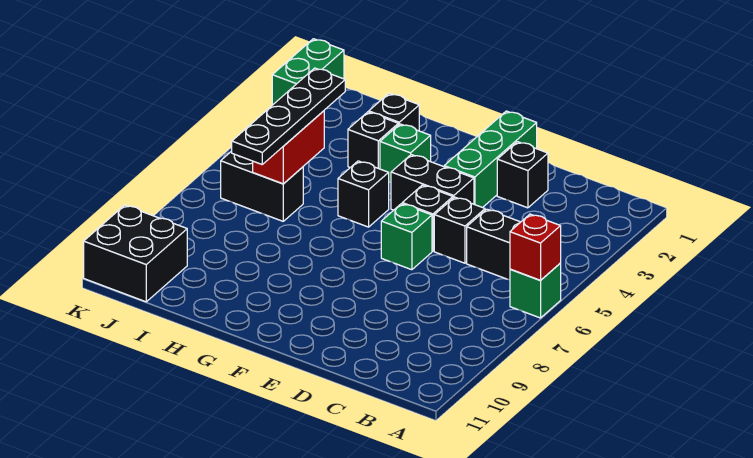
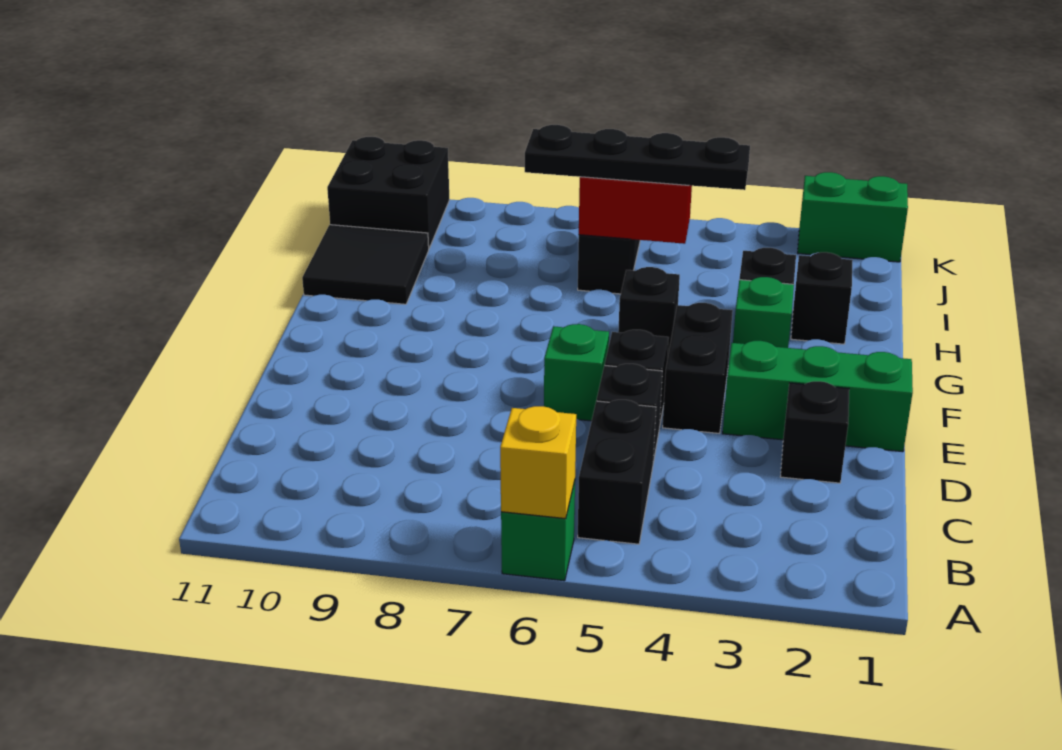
red 1x1 brick [510,214,561,280] -> yellow 1x1 brick [500,406,576,519]
none -> black 2x2 tile [302,225,429,304]

